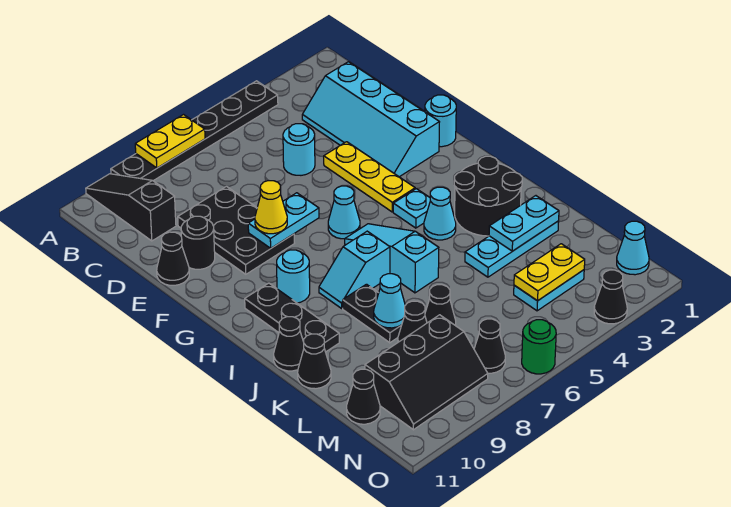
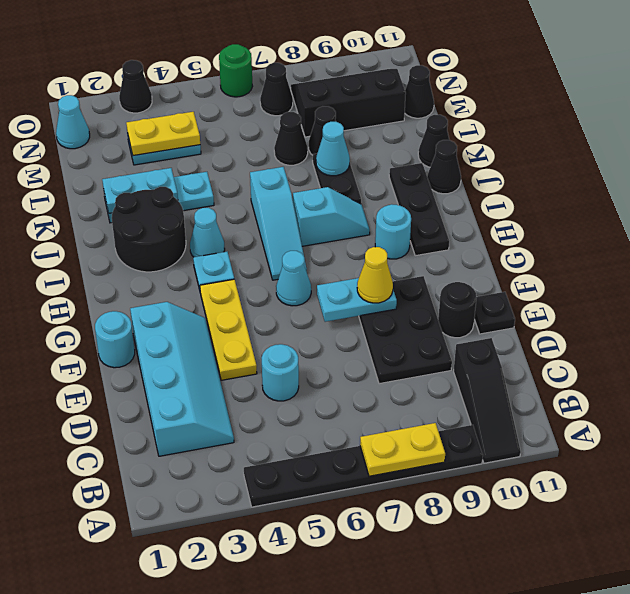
black 1x1 cone [157,232,189,285] -> black 1x1 plate [474,292,515,334]

